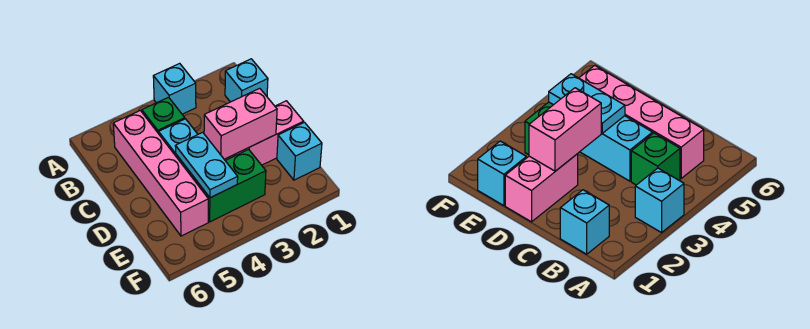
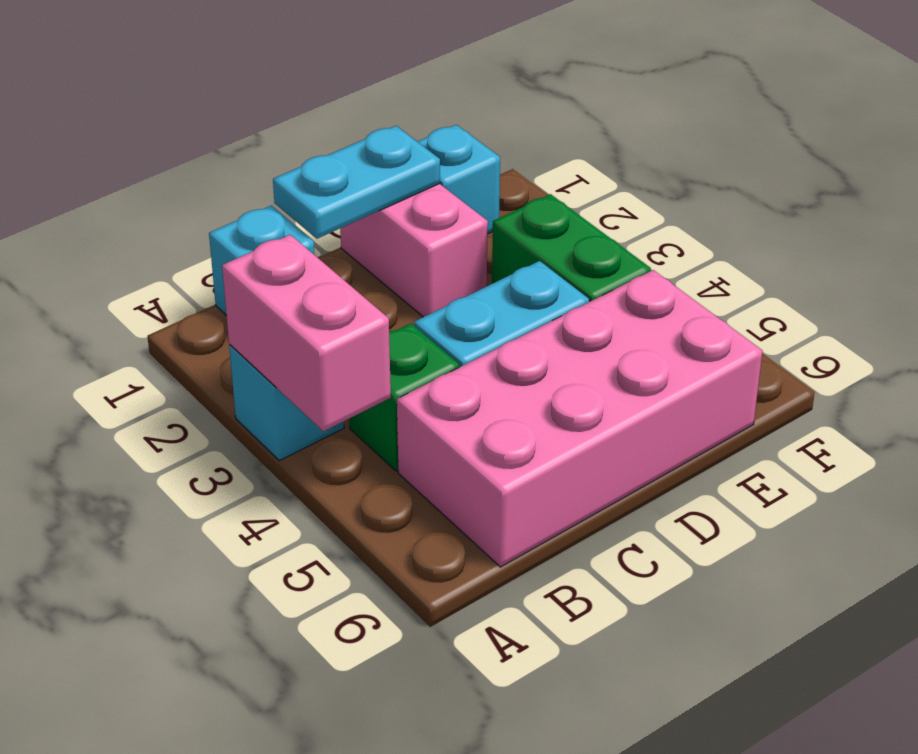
pink 1x4 brick [113,110,208,236] -> pink 2x4 brick [397,270,762,567]
pink 1x2 brick [204,88,277,159] -> pink 1x2 brick moved to [222,235,391,431]
cyan 1x2 plate [175,132,238,198] -> cyan 1x2 plate moved to [273,126,440,239]

